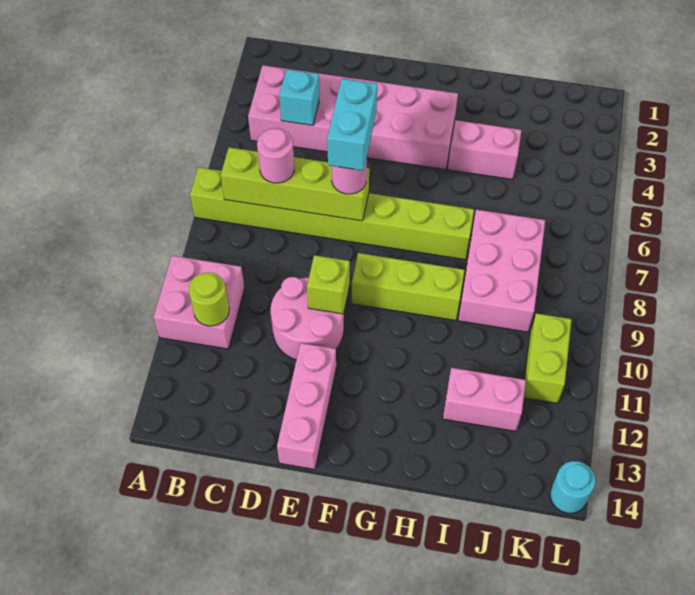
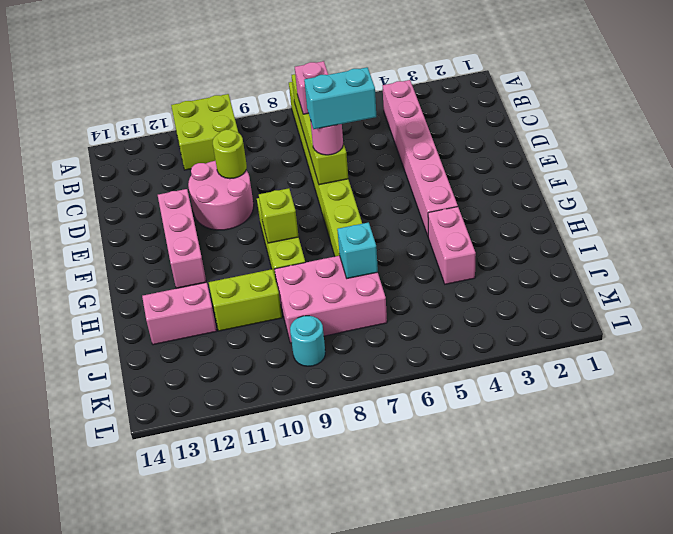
pink 2x2 brick [154,256,244,349] -> lime 2x2 brick [171,94,238,170]
pink 2x6 brick [248,65,458,170] -> pink 1x6 brick [383,80,458,236]
lime 1x1 round brick [189,273,229,326] -> lime 1x1 round brick moved to [213,130,247,179]
cyan 1x1 brick [279,69,319,125] -> cyan 1x1 brick moved to [337,222,378,278]
pink 1x1 round brick [257,128,294,183] -> pink 1x1 brick [295,61,328,114]
lime 1x1 brick [307,255,350,314] -> lime 1x1 brick moved to [259,188,299,243]
pink 1x3 brick [277,343,336,469] -> pink 1x3 brick turned to [158,189,206,288]
pink 1x2 brick [443,368,526,431] -> pink 1x2 brick turned to [142,283,217,345]
lime 1x2 brick [524,313,572,403] -> lime 1x2 brick moved to [209,269,282,331]
cyan 1x1 round brick [550,461,596,513] -> cyan 1x1 round brick moved to [290,316,325,366]

